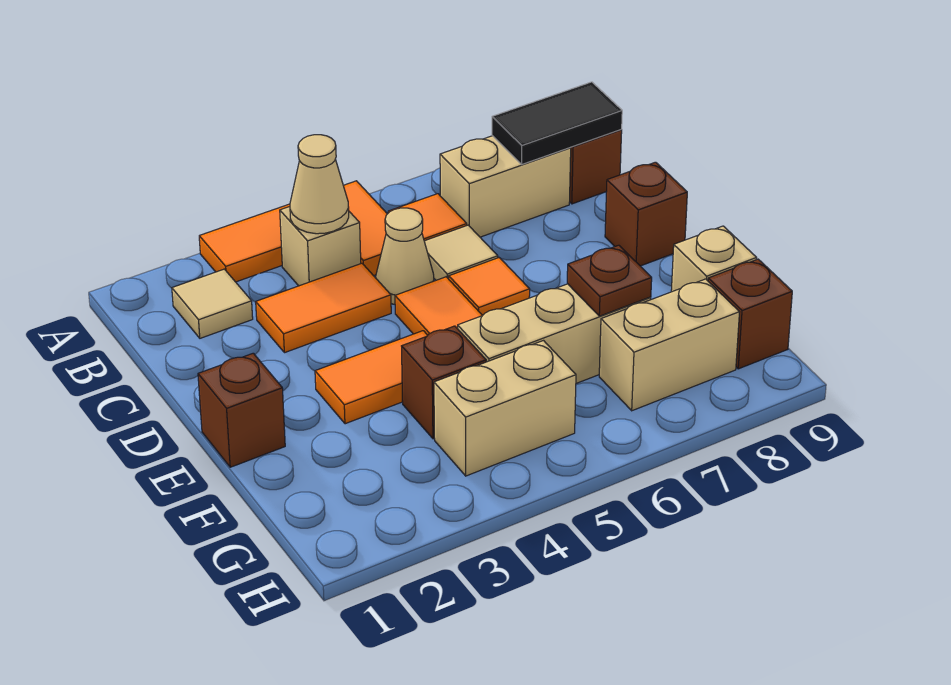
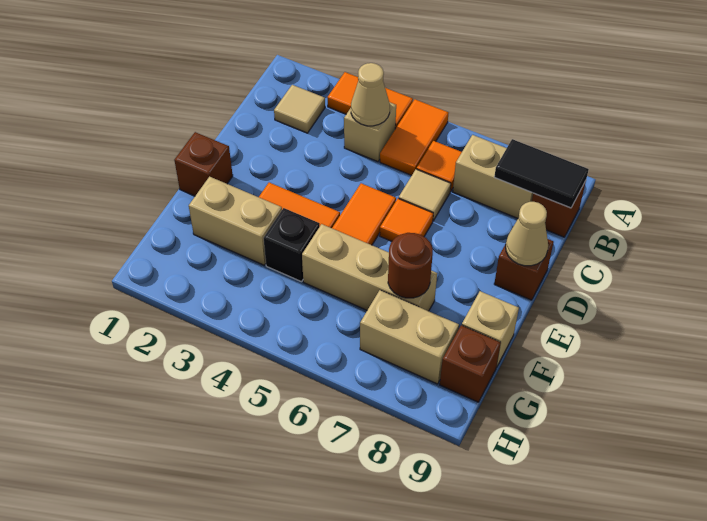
orange 1x2 tile [256,263,391,353] -> none
tan 1x1 cone [376,208,434,304] -> tan 1x1 cone moved to [506,202,548,266]
brown 1x1 brick [402,326,486,439] -> black 1x1 brick [264,208,320,282]
brown 1x1 plate [567,245,652,316] -> brown 1x1 round brick [388,233,433,298]
tan 1x2 brick [434,341,576,476] -> tan 1x2 brick moved to [189,177,282,265]

